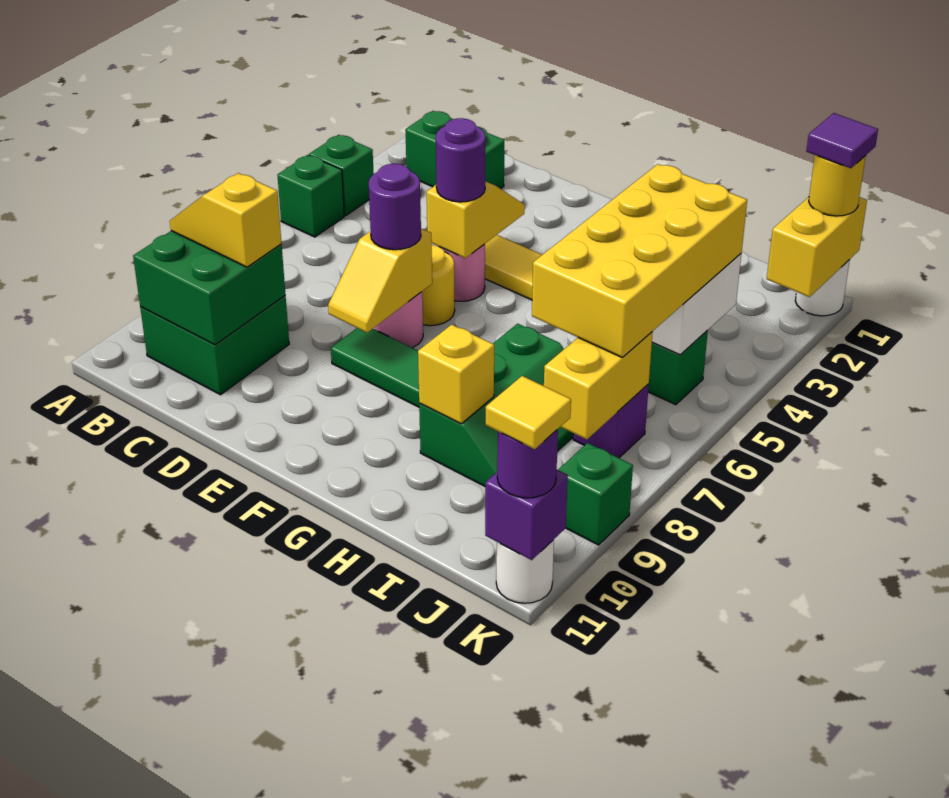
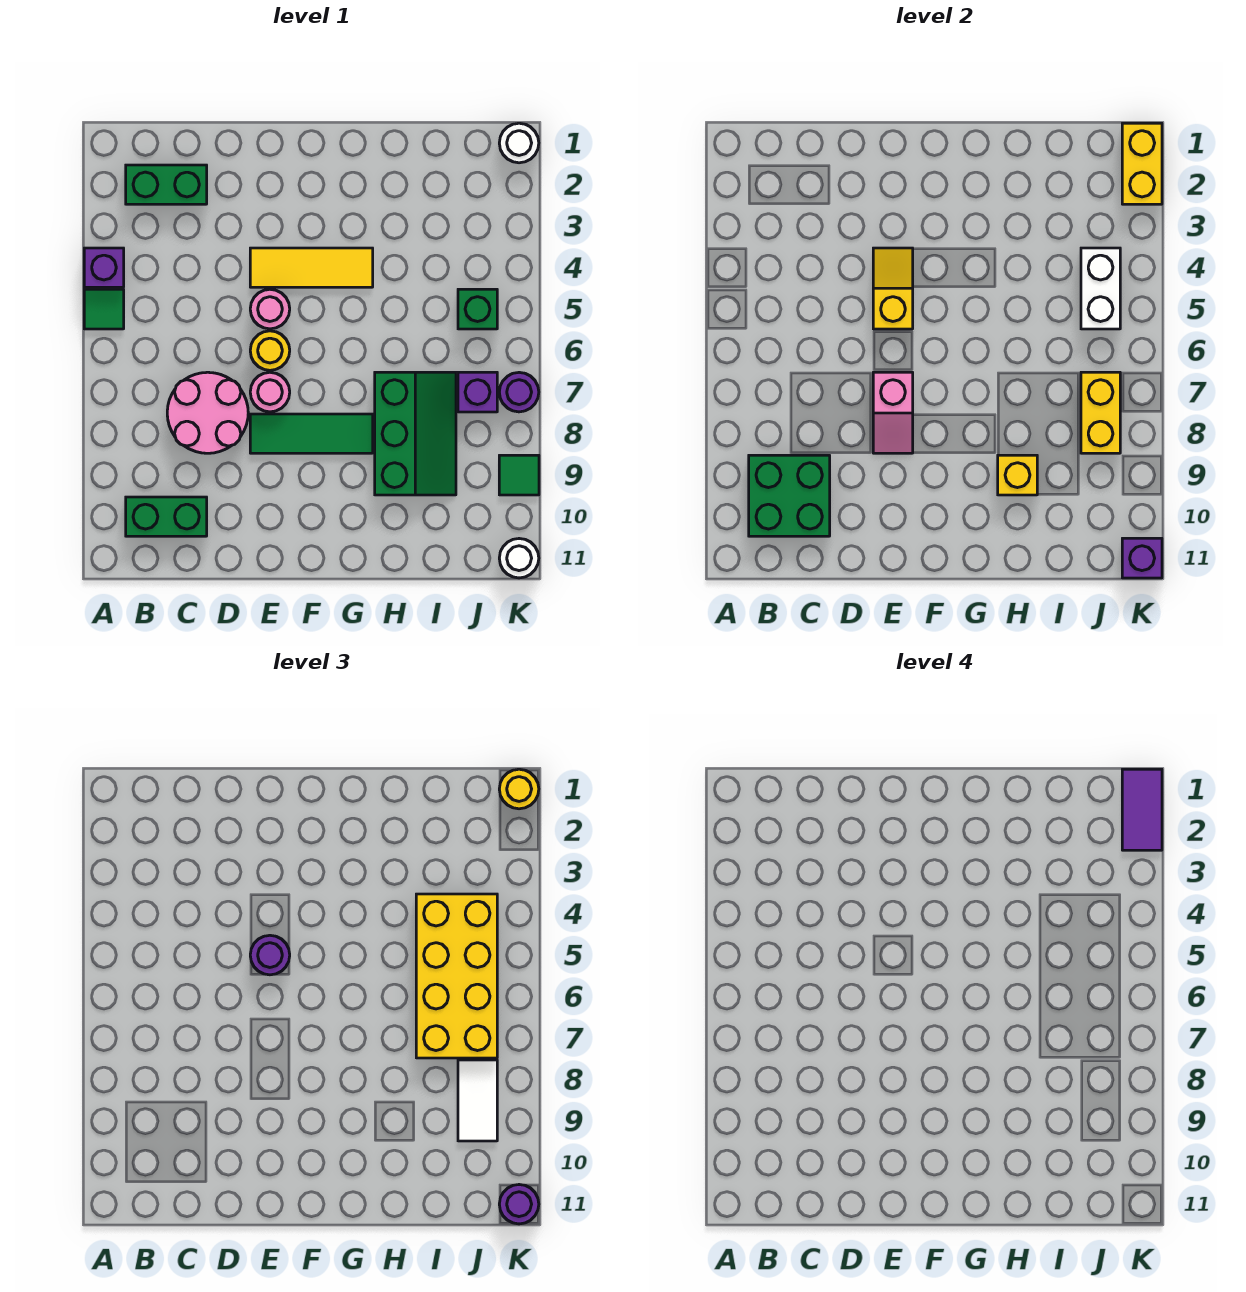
green 1x1 brick [309,135,374,216] -> purple 1x1 brick [84,248,124,287]
green 1x1 brick [278,155,344,237] -> green 1x1 tile [84,289,124,329]
green 2x2 brick [140,296,289,395] -> green 1x2 brick [126,497,207,536]
yellow 1x2 slope [170,173,281,267] -> none
none -> pink 2x2 round brick [167,372,248,453]
yellow 1x2 slope [328,229,432,332] -> pink 1x2 slope [873,372,913,453]
purple 1x1 round brick [369,164,421,250] -> purple 1x1 round brick moved to [499,372,539,412]
none -> white 1x2 tile [458,1060,497,1141]
purple 1x1 tile [806,113,878,168] -> purple 1x2 tile [1122,769,1162,850]
green 1x1 brick [558,443,633,545] -> green 1x1 tile [499,455,539,495]
yellow 1x1 tile [486,376,571,449] -> none

